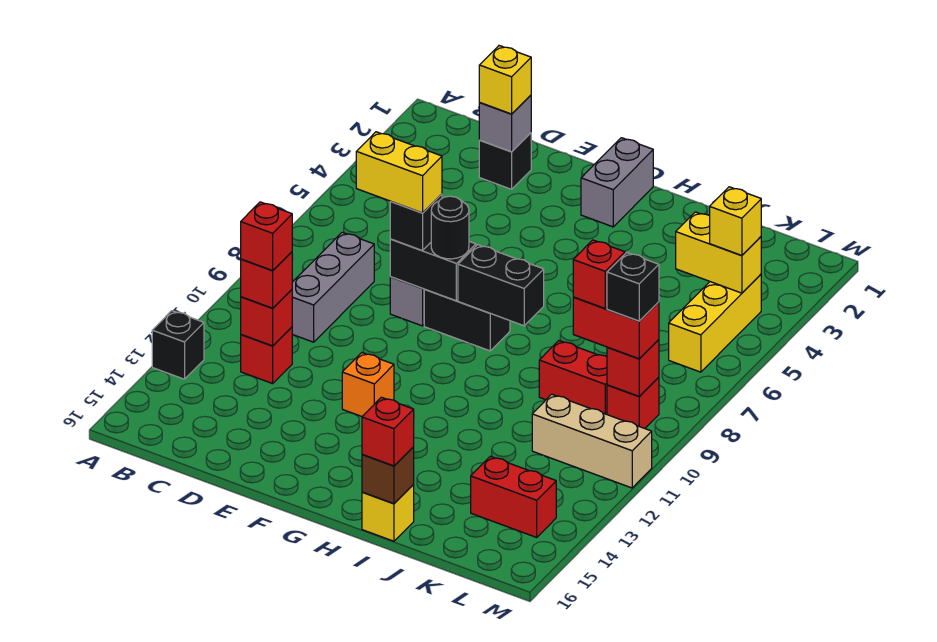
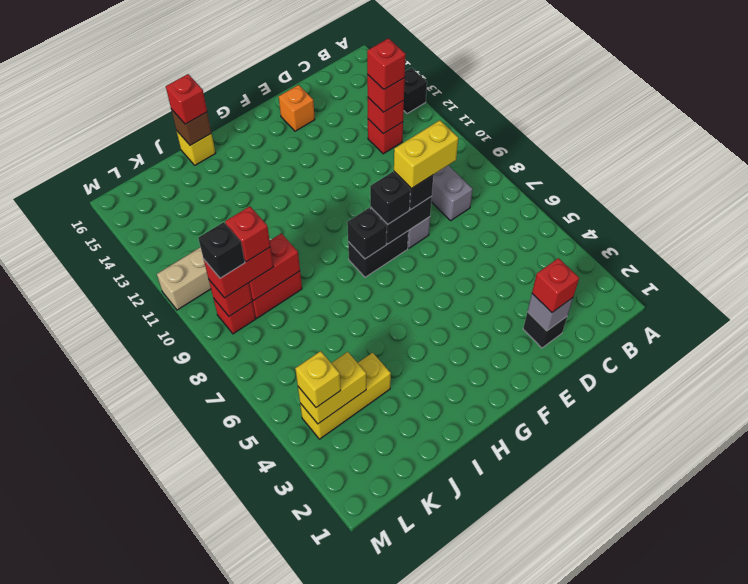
yellow 1x1 brick [479,46,531,114] -> red 1x1 brick [532,258,579,312]
black 1x1 round brick [431,196,469,259] -> black 1x1 brick [370,172,410,224]
orange 1x1 brick [342,353,394,416] -> orange 1x1 brick moved to [279,85,315,131]
grey 1x2 brick [581,138,653,227] -> none
black 1x2 brick [458,245,544,326] -> black 1x1 brick [347,208,387,259]
red 1x2 brick [471,456,556,537] -> red 1x2 brick moved to [249,233,300,301]
yellow 1x3 brick [669,274,761,372] -> yellow 1x3 brick turned to [300,353,391,439]

